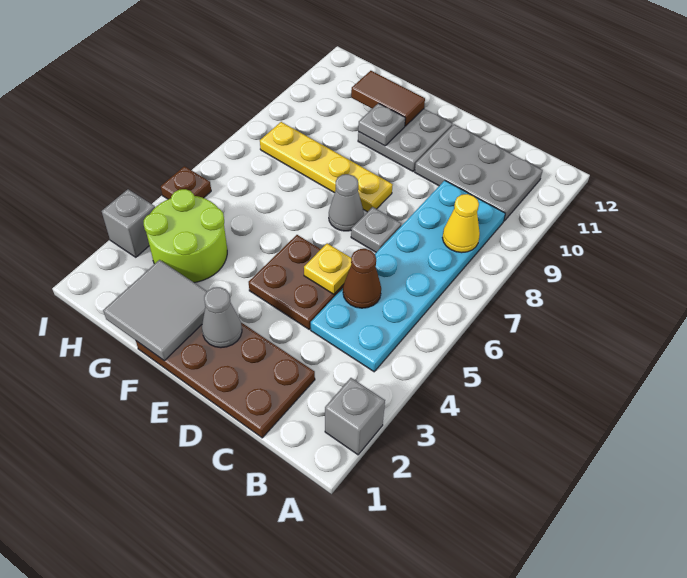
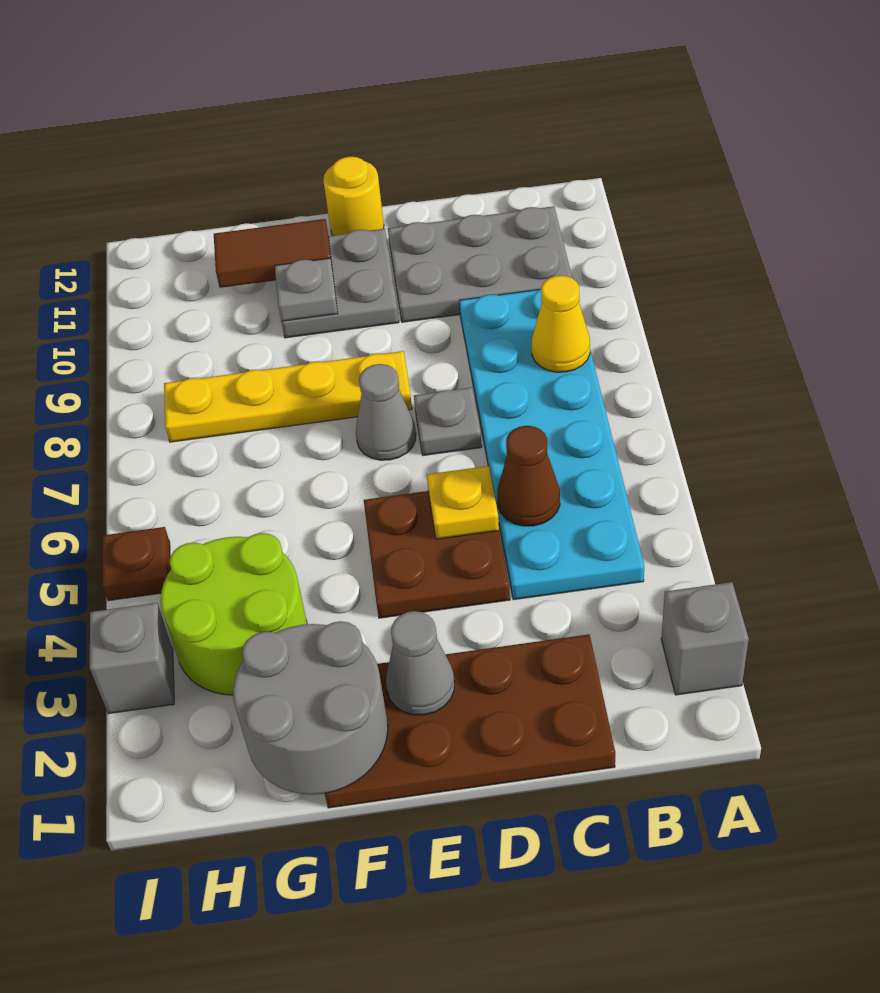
none -> yellow 1x1 round brick [323,157,384,235]
grey 2x2 tile [103,260,207,361] -> grey 2x2 round brick [233,621,388,795]

